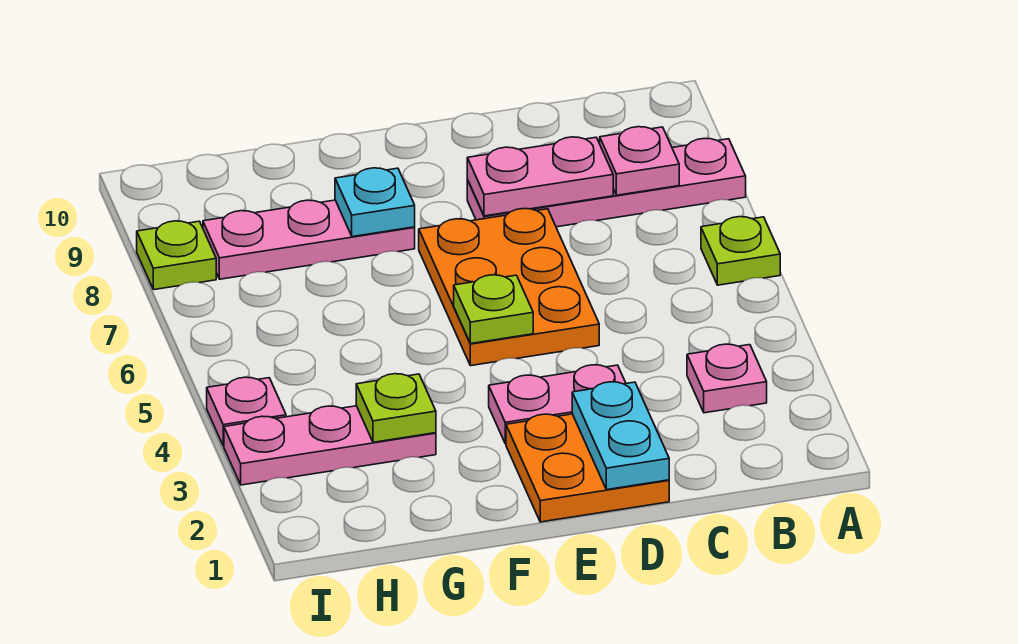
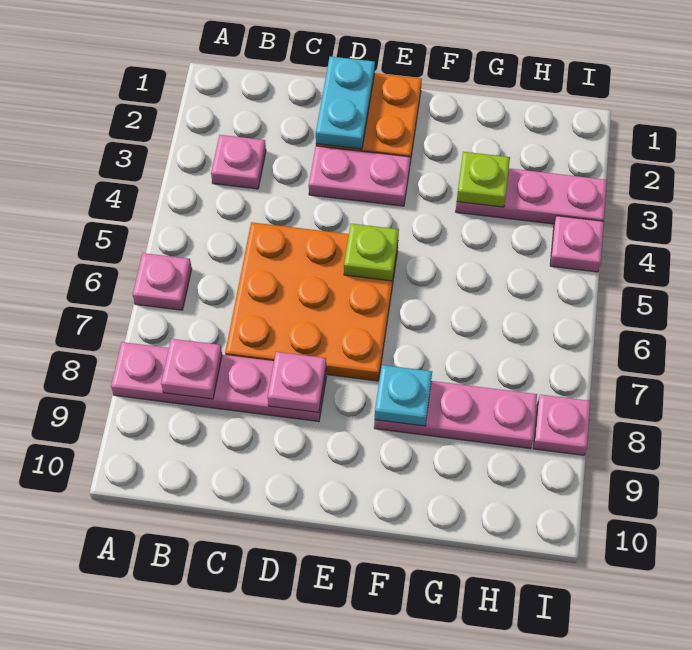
lime 1x1 plate [701,217,780,285] -> pink 1x1 plate [133,253,192,310]
pink 1x2 plate [467,137,613,216] -> pink 1x1 plate [268,352,326,413]
orange 2x3 plate [419,209,599,366] -> orange 3x3 plate [225,222,398,381]
lime 1x1 plate [137,221,216,290] -> pink 1x1 plate [533,395,590,455]

